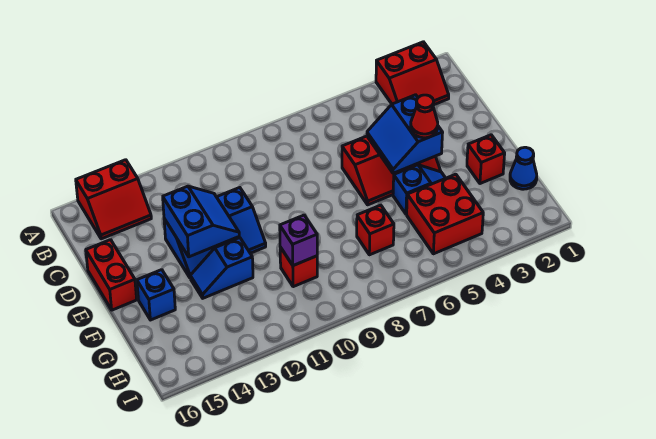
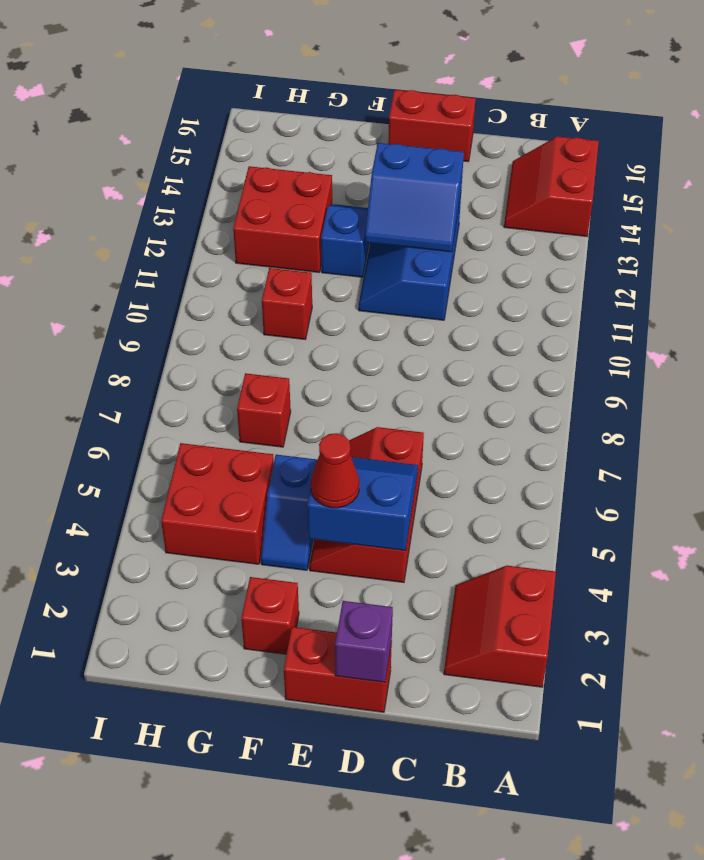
none -> red 1x2 brick [284,627,392,712]
blue 1x1 brick [137,270,175,320] -> none
blue 1x1 cone [510,147,537,189] -> none
purple 1x1 brick [280,215,317,266] -> purple 1x1 brick moved to [335,601,393,682]
none -> red 2x2 brick [233,166,332,272]

